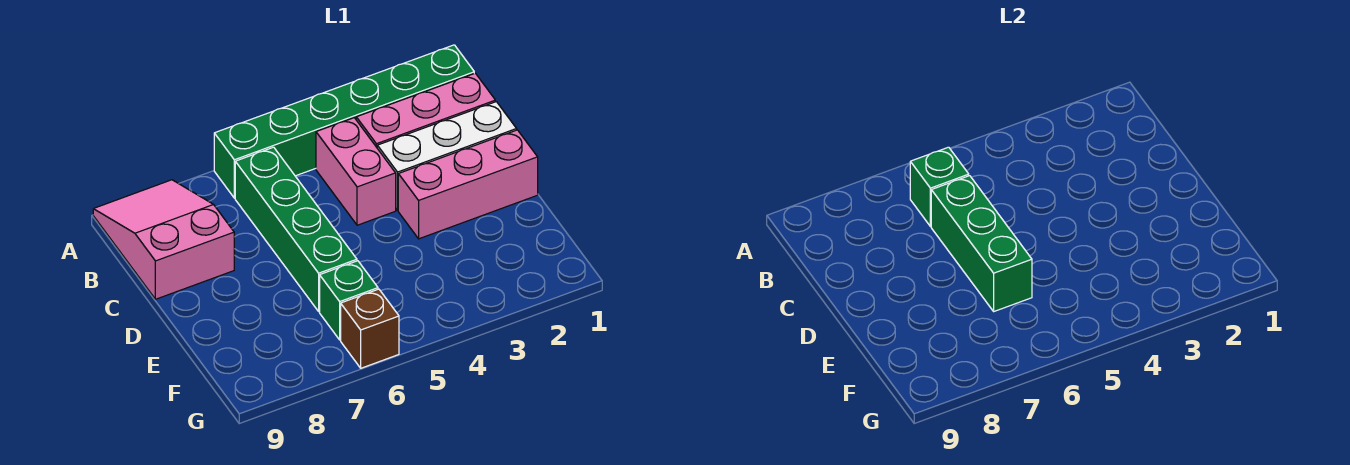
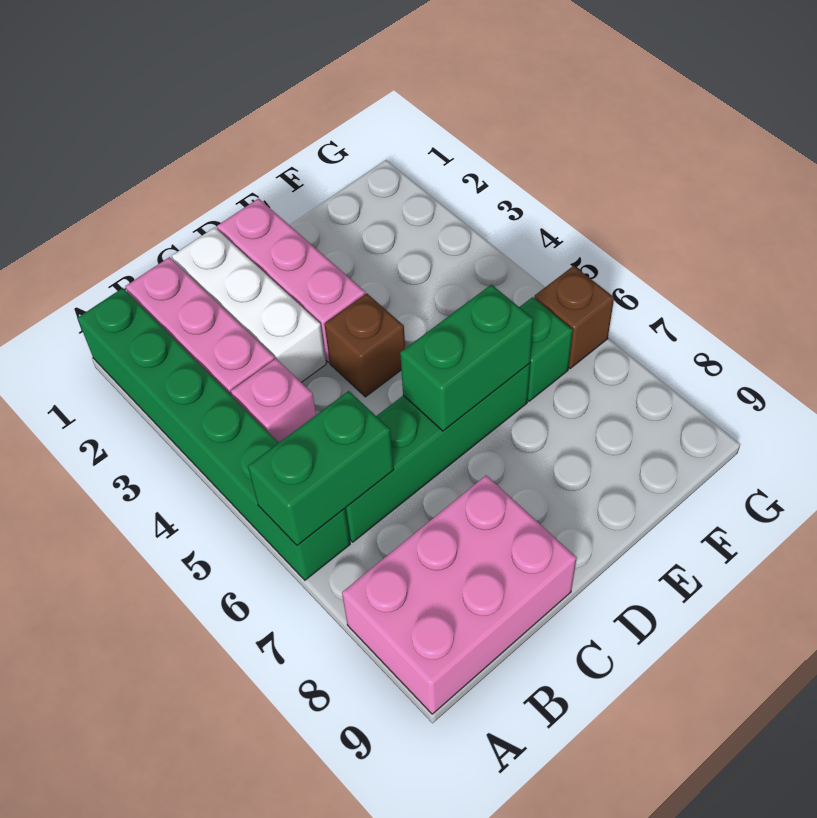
pink 2x3 slope [93,180,234,299] -> pink 2x3 brick [342,475,577,714]
pink 1x2 brick [316,118,396,225] -> pink 1x1 brick [231,359,316,442]
green 1x1 brick [910,147,969,227] -> green 1x2 brick [248,391,394,545]
green 1x3 brick [931,176,1032,311] -> green 1x2 brick [400,285,534,431]
none -> brown 1x1 brick [324,294,405,397]

